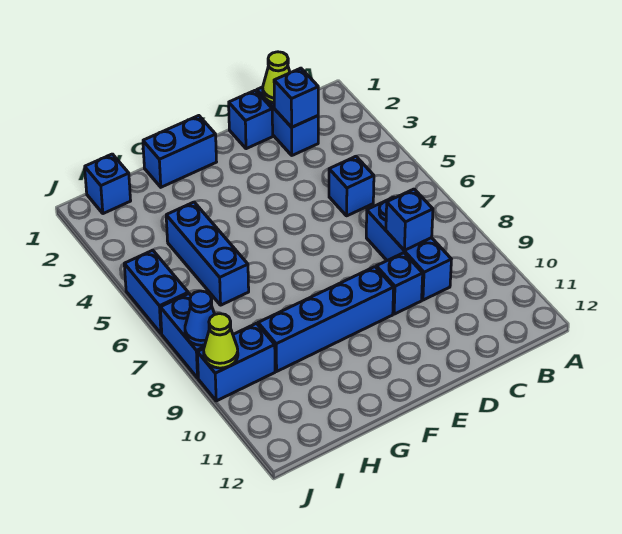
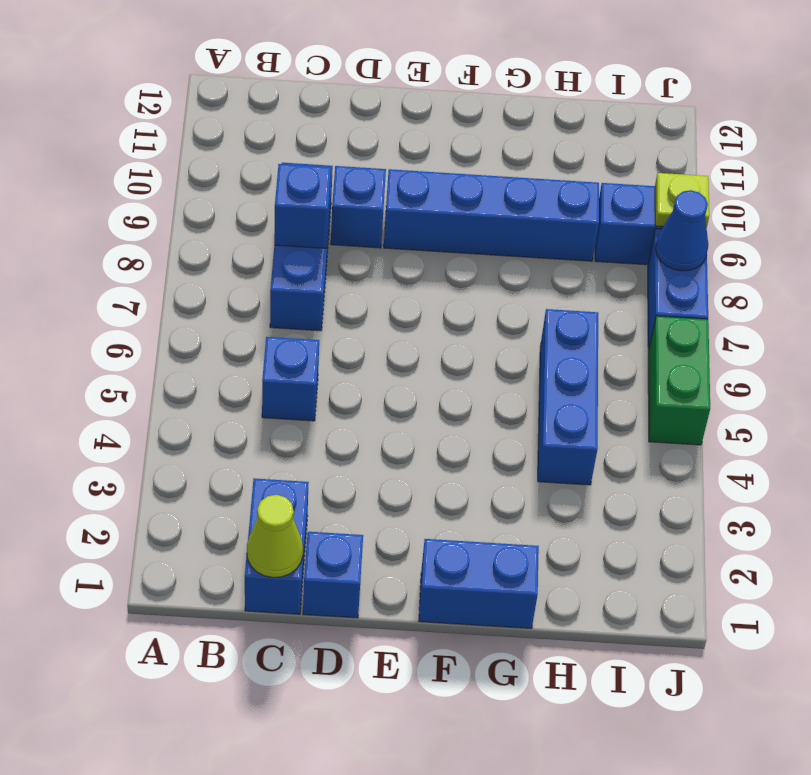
blue 1x1 brick [274,68,318,127] -> none
blue 1x1 brick [85,154,131,214] -> none
blue 1x2 brick [124,250,188,334] -> green 1x2 brick [648,316,710,445]
lime 1x1 cone [204,314,238,368] -> lime 1x1 plate [655,173,709,228]

